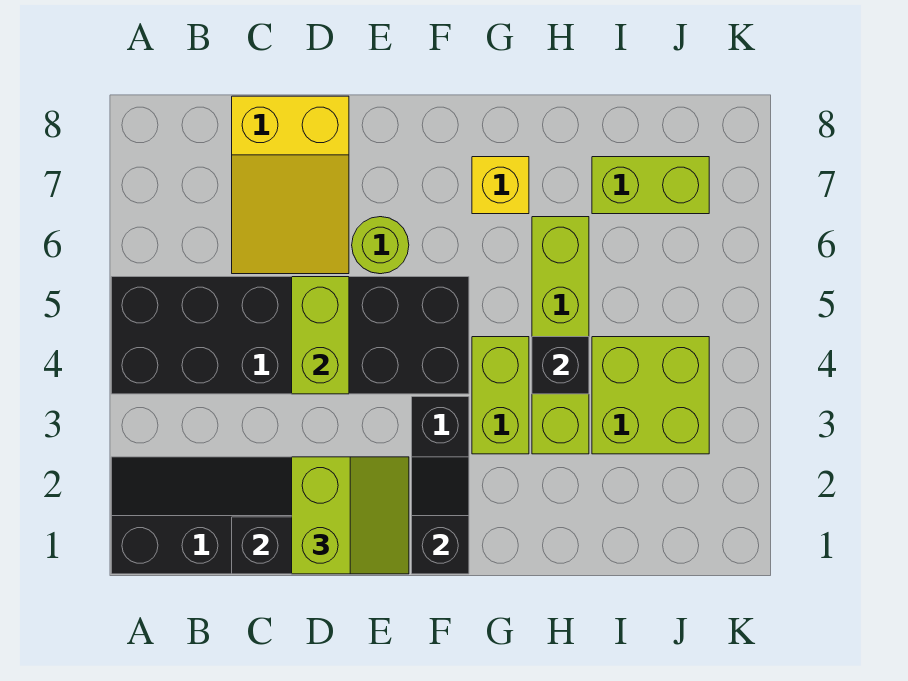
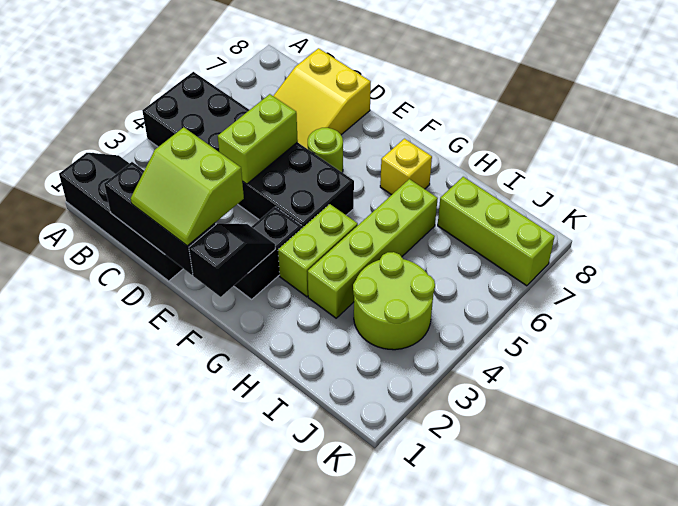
lime 2x2 slope [292,457,409,574] -> lime 2x2 slope turned to [131,127,244,246]
black 1x1 brick [532,337,589,394] -> none
lime 2x2 brick [592,337,709,454] -> lime 2x2 round brick [353,252,435,350]
lime 1x2 brick [592,157,709,214] -> lime 1x3 brick [438,177,555,286]

